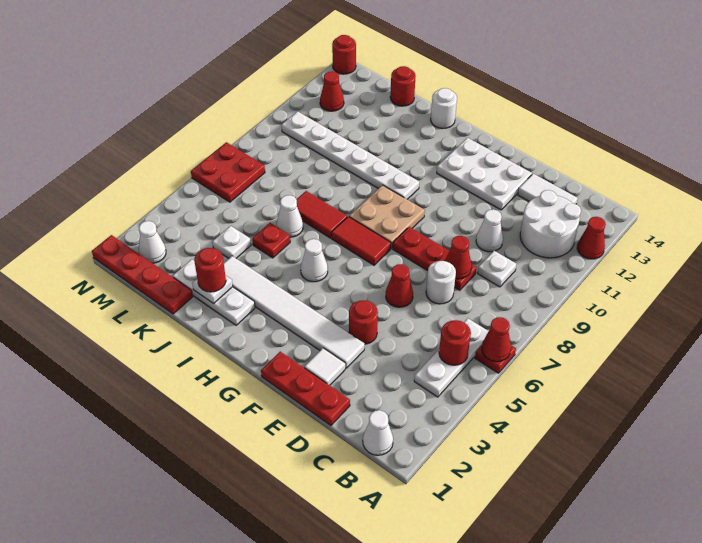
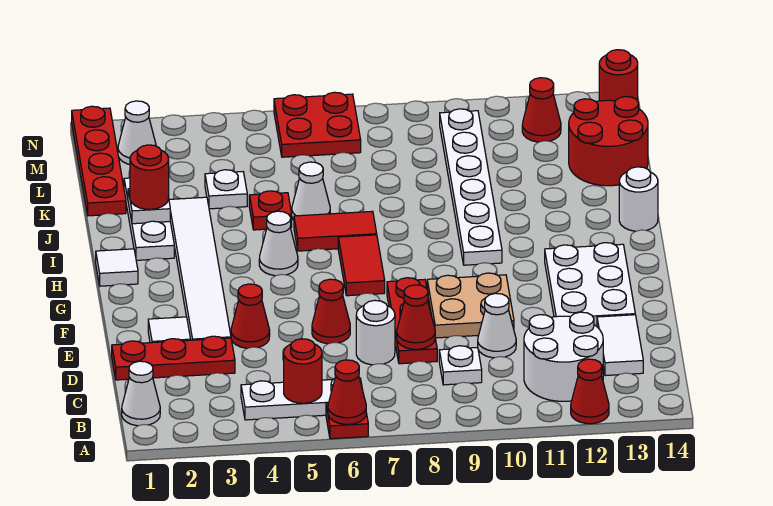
red 1x3 plate [261,352,350,425] -> red 1x3 plate turned to [112,336,235,380]
red 1x1 round brick [349,300,378,344] -> red 1x1 cone [231,284,270,348]
tan 2x2 plate [349,185,425,248] -> tan 2x2 plate moved to [427,273,514,338]
none -> white 1x1 tile [96,249,138,286]
red 1x2 tile [296,191,347,238] -> red 1x2 tile turned to [294,211,377,251]
red 1x1 round brick [390,66,416,106] -> red 2x2 round brick [569,97,648,186]

